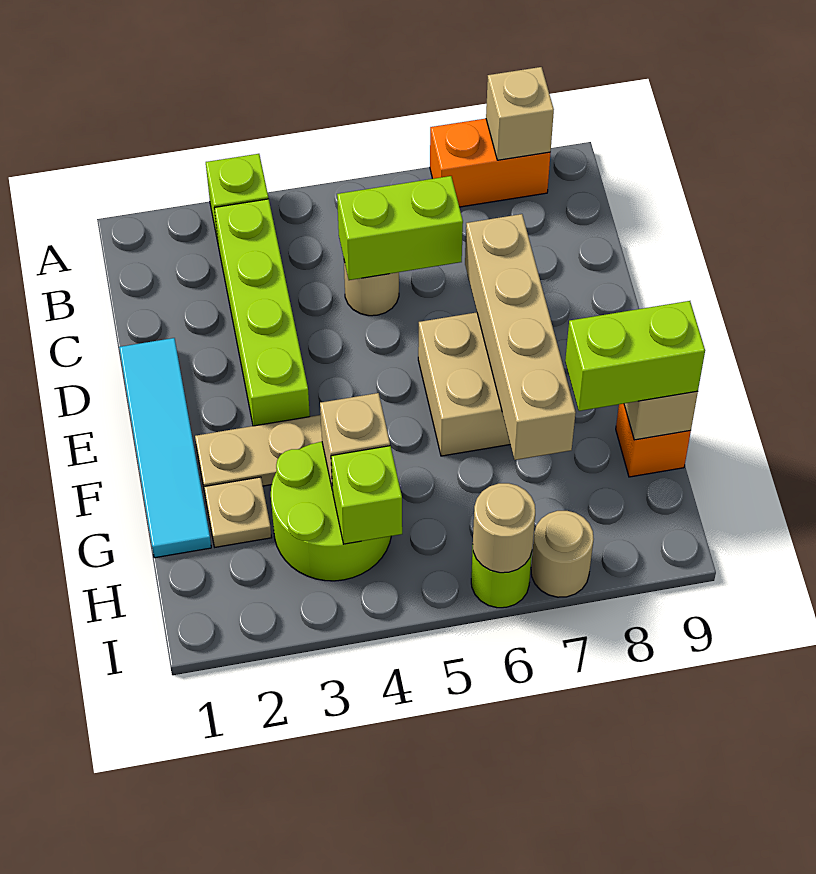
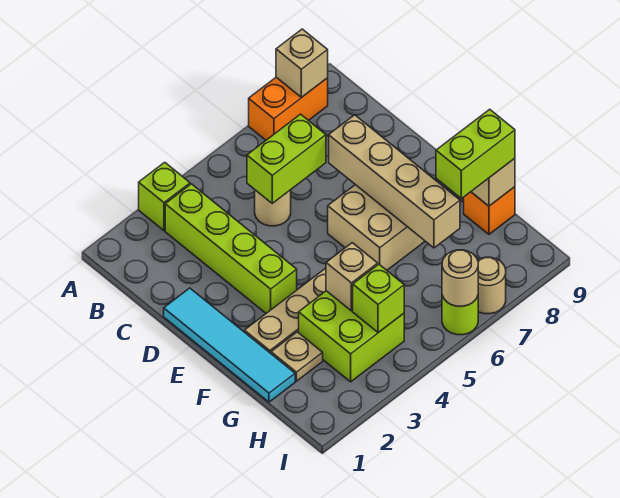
lime 2x2 round brick [271,442,391,581] -> lime 2x2 brick [299,291,404,382]

